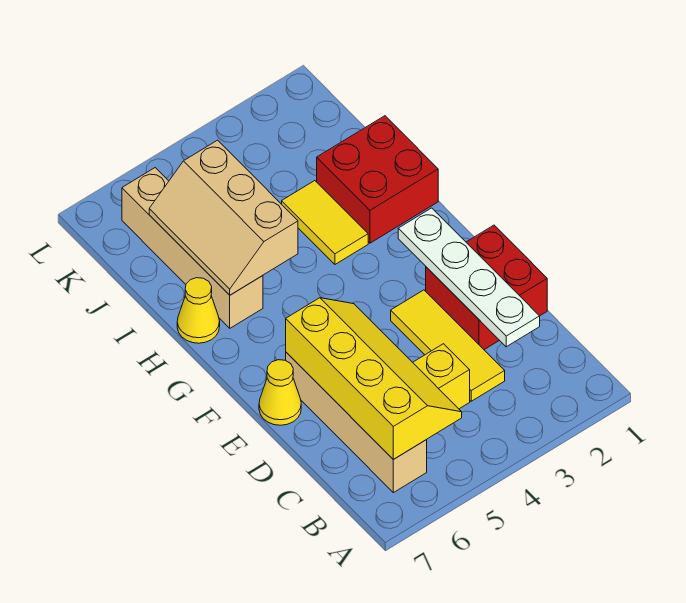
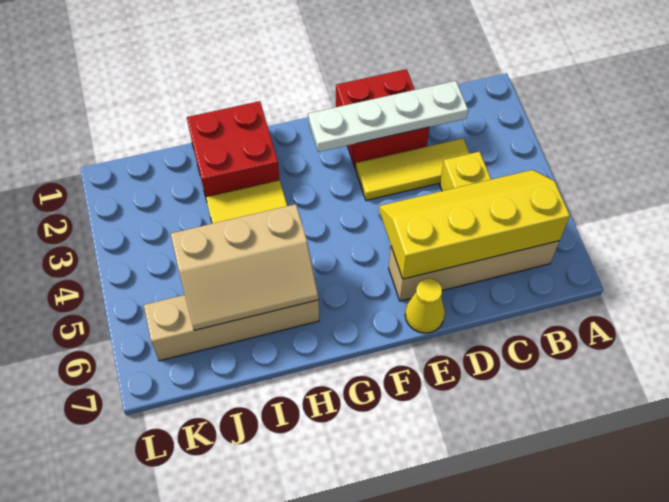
yellow 1x1 cone [177,278,220,343] -> none

